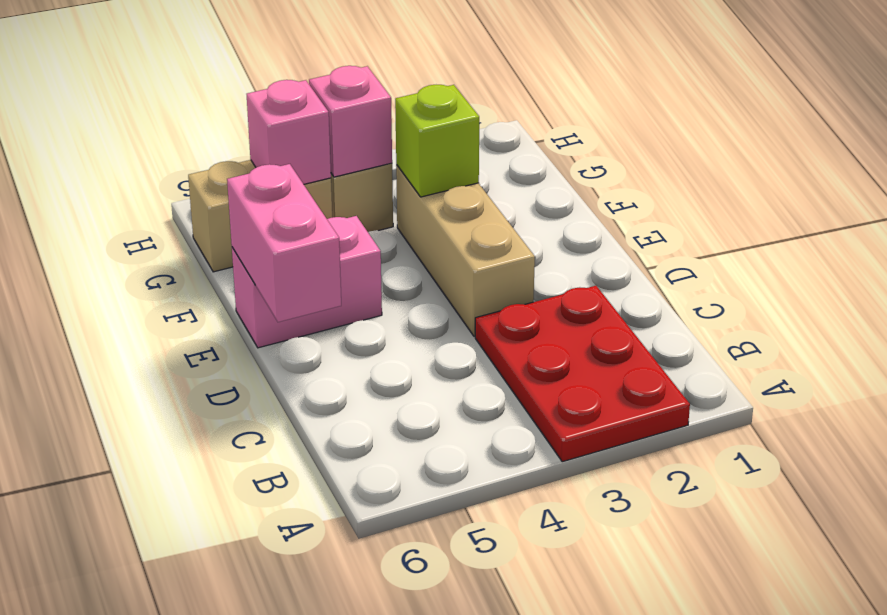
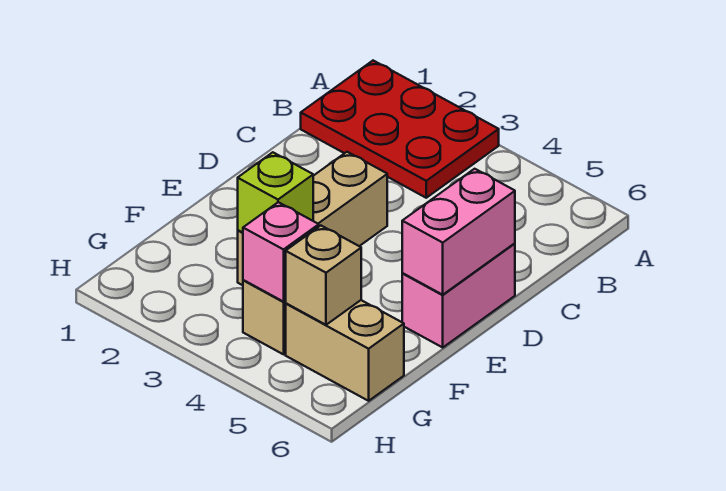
red 2x3 plate [475,286,690,462] -> red 2x3 plate turned to [301,61,499,198]
pink 1x2 brick [232,216,382,348] -> pink 1x2 brick turned to [402,243,515,347]
pink 1x1 brick [247,80,331,184] -> tan 1x1 brick [286,226,361,325]

